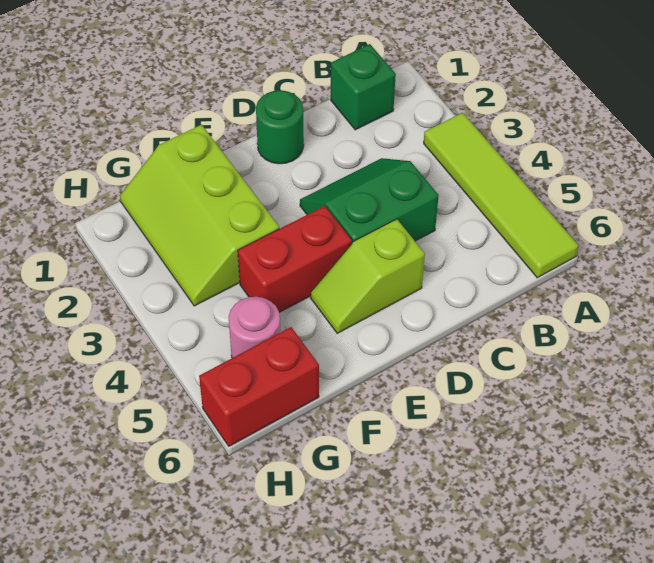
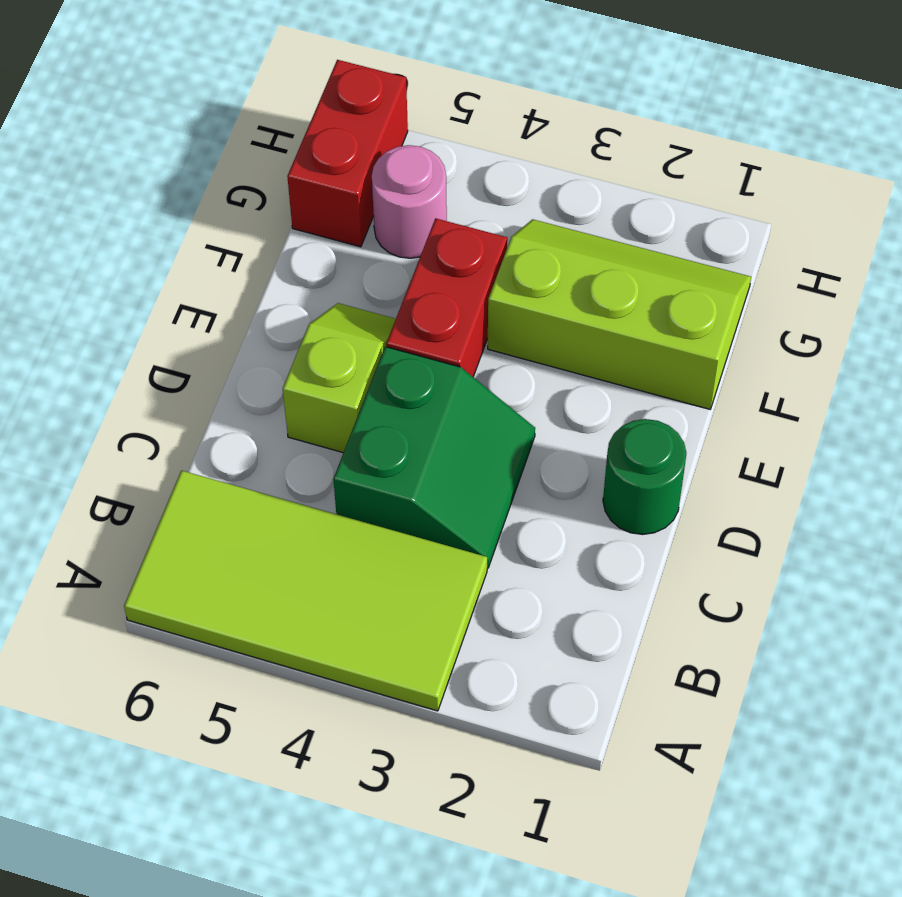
lime 1x4 tile [424,113,579,278] -> lime 2x4 tile [124,471,487,711]
green 1x1 brick [331,44,396,130] -> none

